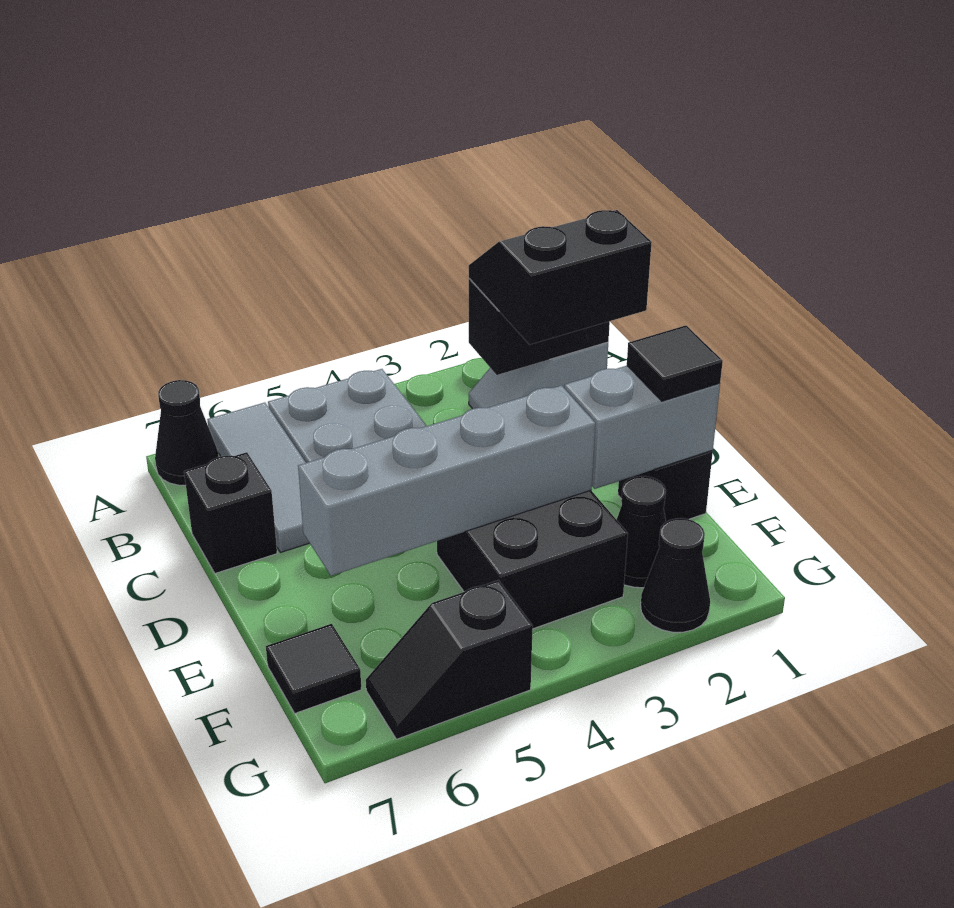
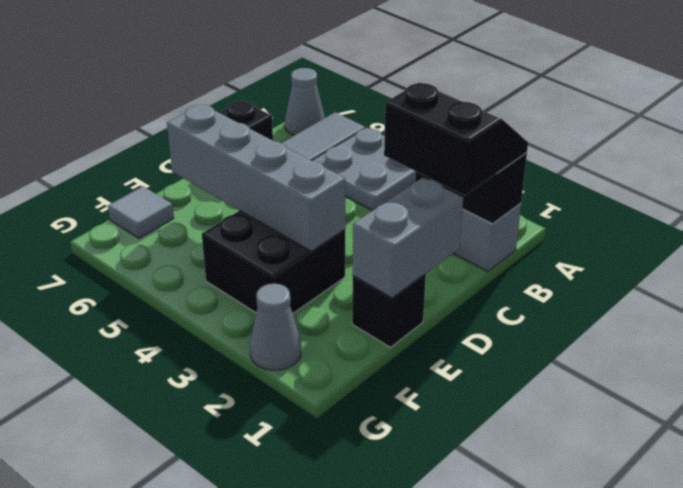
black 1x1 cone [155,380,219,485] -> grey 1x1 cone [285,68,325,135]
grey 1x2 brick [564,366,720,489] -> grey 1x2 brick turned to [353,178,463,298]
black 1x1 tile [627,325,723,401] -> none
black 1x1 cone [617,476,666,588] -> none
black 1x1 tile [266,624,361,713] -> grey 1x1 tile [108,186,174,239]
black 1x1 cone [641,518,710,632] -> grey 1x1 cone [250,284,301,370]
black 1x2 slope [366,580,533,739] -> none

